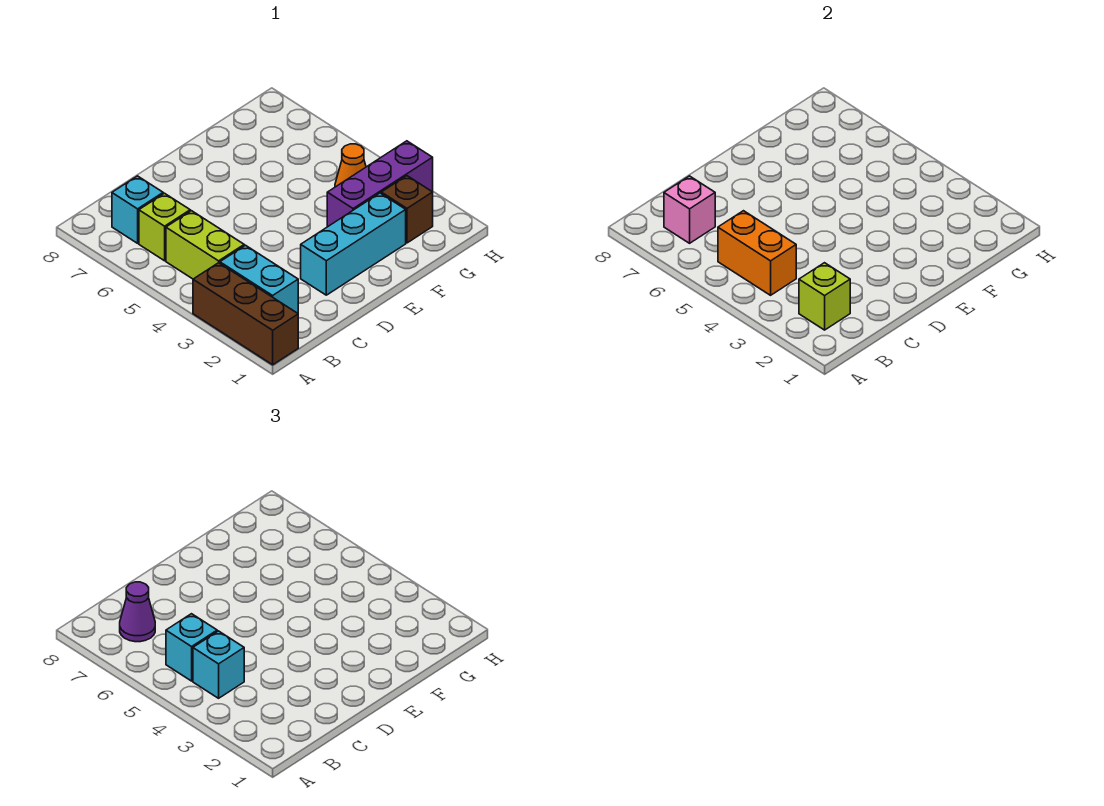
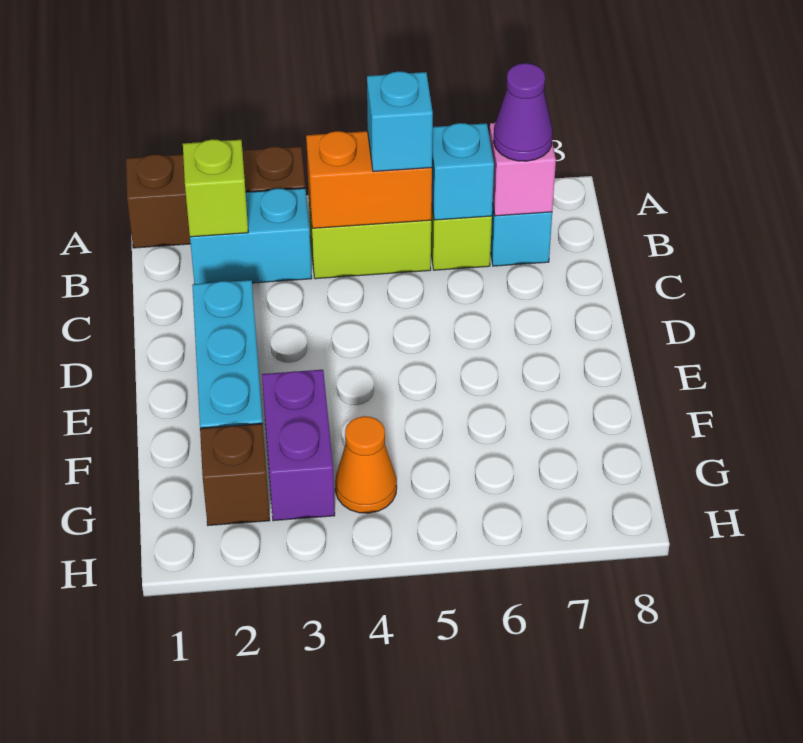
cyan 1x1 brick [193,631,244,698] -> cyan 1x1 brick moved to [432,123,494,220]
purple 1x3 brick [327,141,433,227] -> purple 1x2 brick [262,370,335,521]

